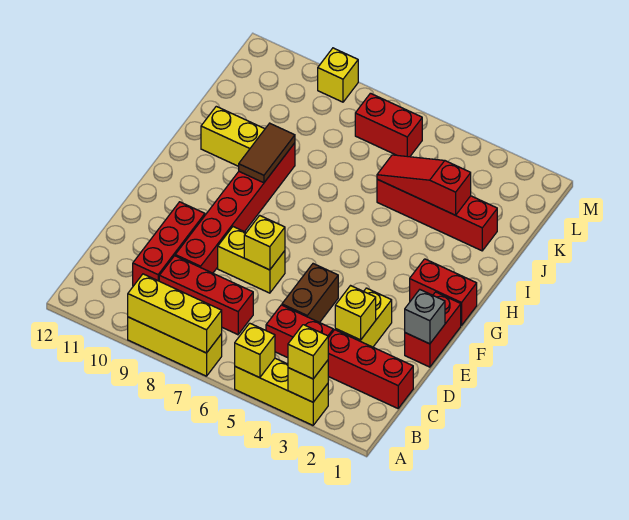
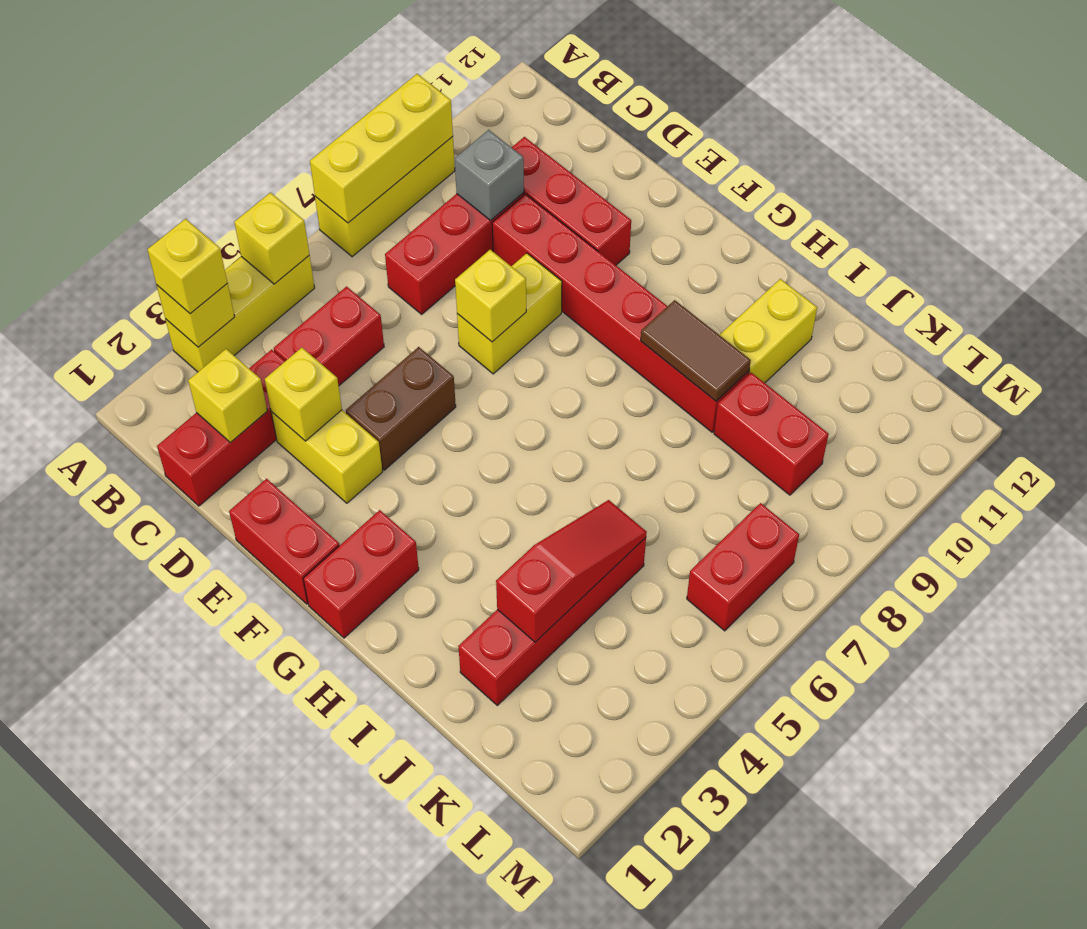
brown 1x2 brick [282,264,338,323] -> brown 1x2 brick turned to [346,347,456,470]
grey 1x1 brick [405,290,445,344] -> grey 1x1 brick moved to [455,130,524,220]
none -> red 1x2 brick [714,373,829,495]
yellow 1x1 brick [318,48,358,102] -> yellow 1x1 brick moved to [188,349,267,443]

